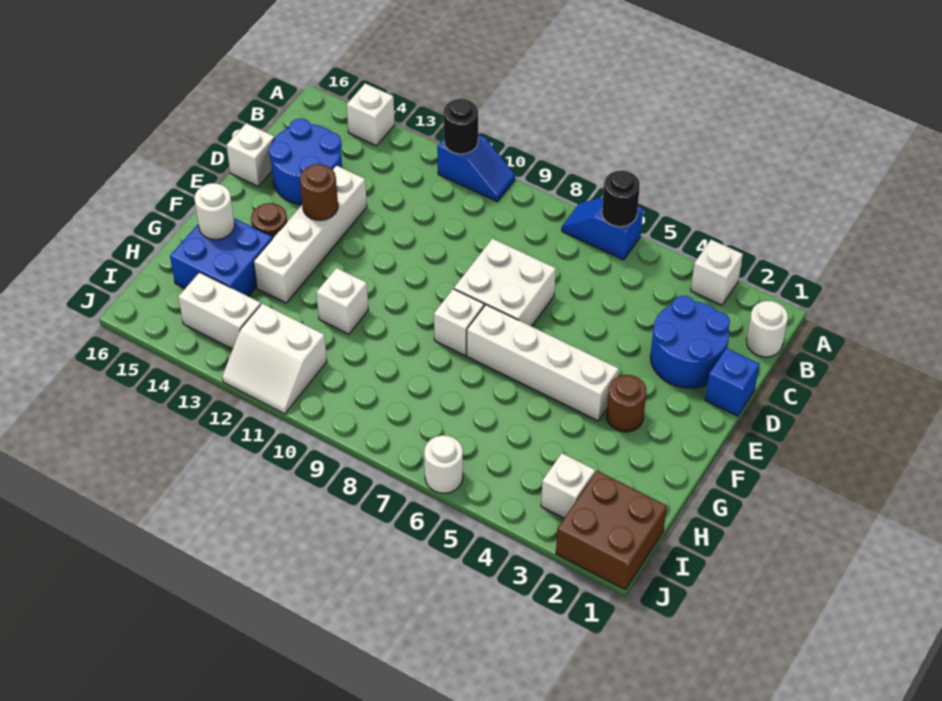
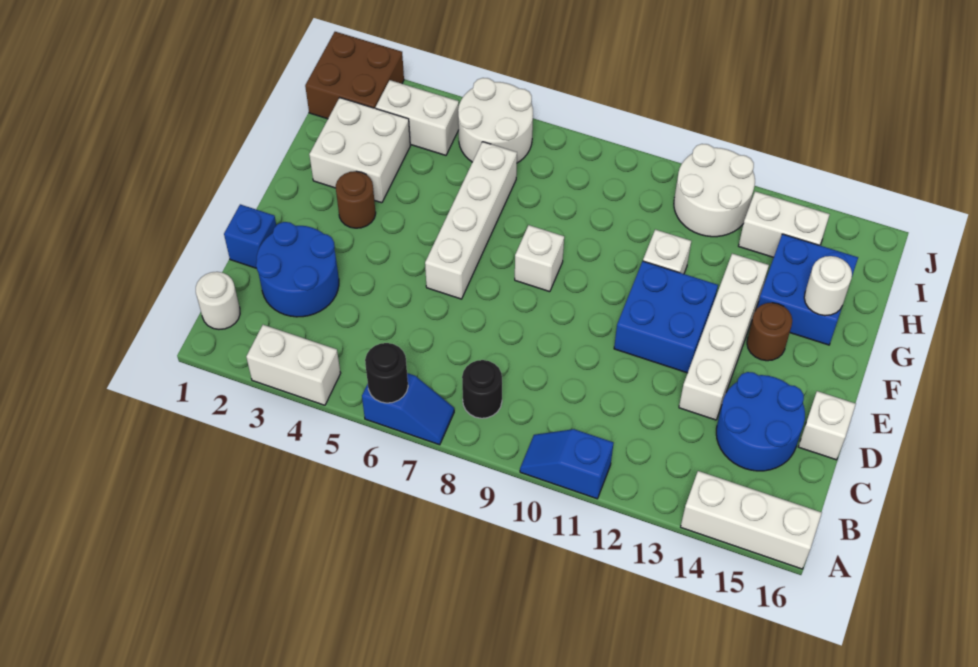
white 1x1 brick [691,240,743,305] -> white 1x2 brick [246,325,341,405]
black 1x1 round brick [443,98,478,154] -> black 1x1 round brick moved to [462,360,502,418]
white 1x1 brick [347,83,395,146] -> white 1x3 brick [681,471,822,569]
white 2x2 brick [454,239,556,326] -> white 2x2 brick moved to [309,98,410,203]
none -> blue 2x2 brick [614,261,718,373]
brown 1x1 round brick [300,164,338,220] -> none
white 1x4 brick [467,305,619,421] -> white 1x4 brick turned to [425,142,517,299]
white 1x1 brick [541,453,595,518] -> white 1x2 brick [376,80,459,155]
white 2x2 slope [222,304,327,414] -> white 2x2 round brick [674,144,755,237]
white 1x1 round brick [424,435,463,493] -> white 2x2 round brick [458,78,533,163]

